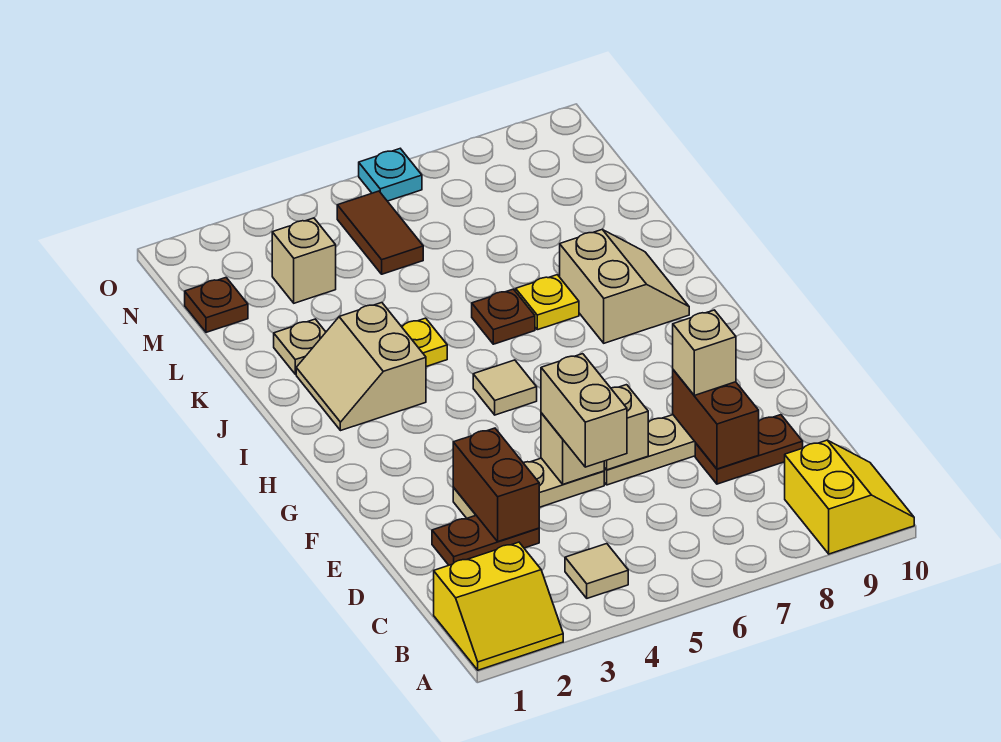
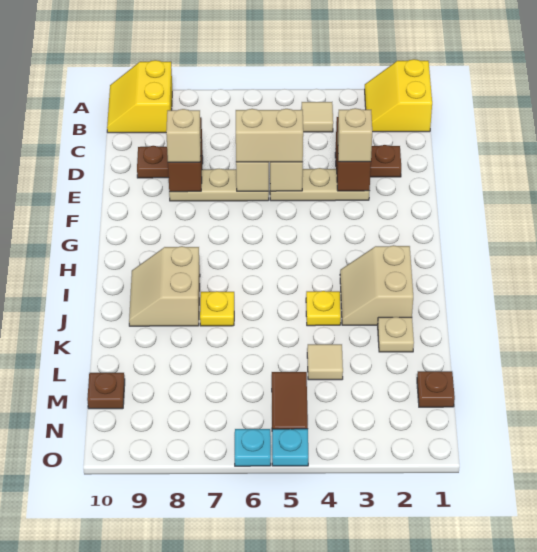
yellow 2x2 slope [434,542,563,670] -> yellow 2x2 slope turned to [365,59,432,132]
tan 1x2 brick [541,354,627,467] -> tan 1x2 brick turned to [236,109,303,162]
tan 1x1 tile [473,360,537,415] -> tan 1x1 tile moved to [307,344,343,380]
tan 2x2 slope [296,303,426,431] -> tan 2x2 slope turned to [340,245,413,325]
brown 1x1 plate [472,289,535,344] -> brown 1x1 plate moved to [87,373,125,409]
tan 1x1 brick [272,218,336,303] -> tan 1x1 brick moved to [338,108,372,162]
none -> cyan 1x1 plate [272,429,308,466]

